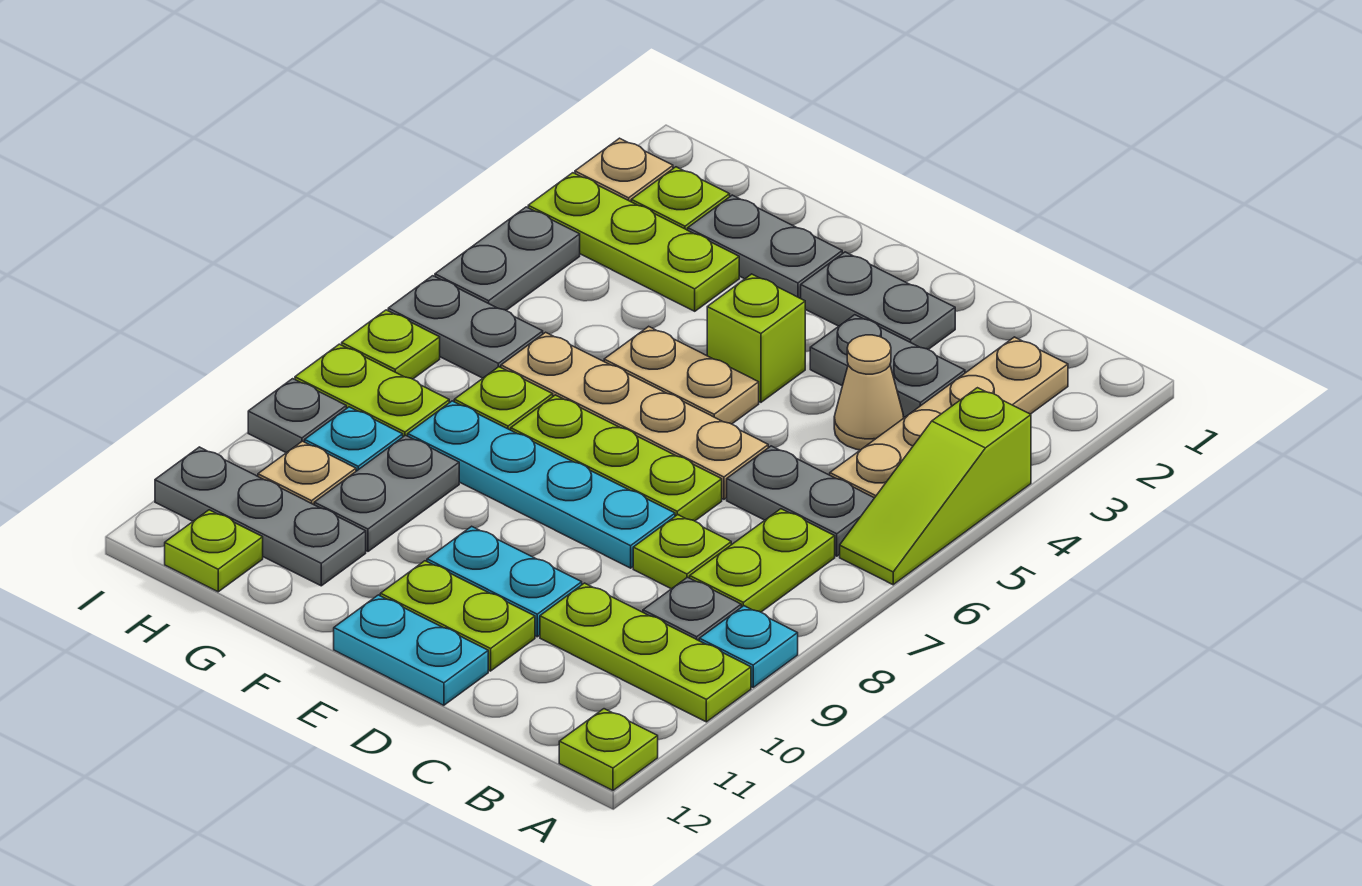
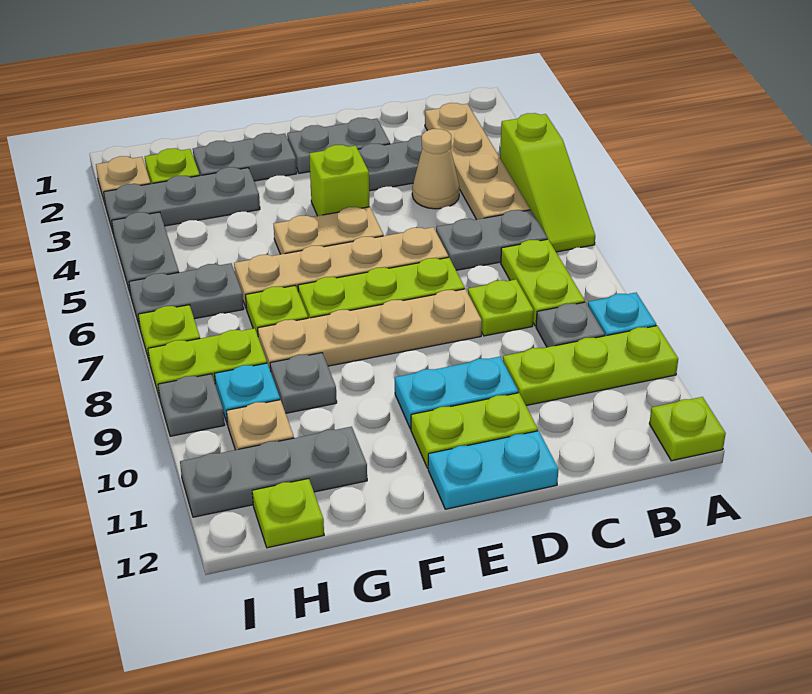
cyan 1x4 plate [408,401,675,568] -> tan 1x4 plate [258,289,482,371]
lime 1x3 plate [528,173,739,311] -> grey 1x3 plate [104,167,260,232]
grey 1x2 plate [314,435,459,551] -> grey 1x1 plate [270,353,337,413]

